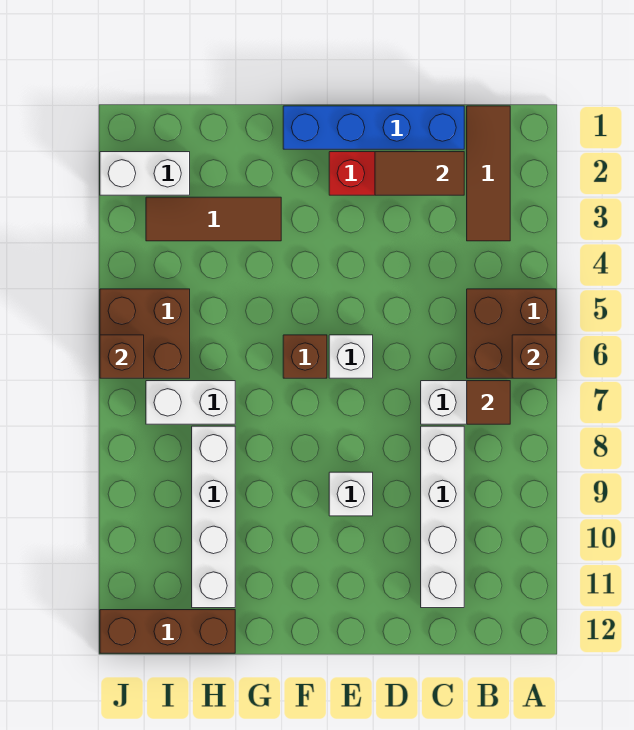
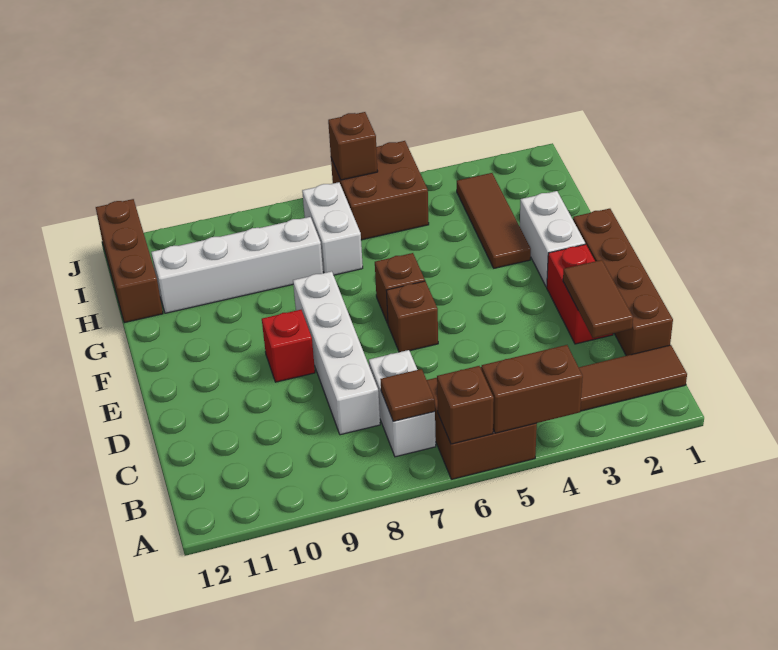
none -> brown 1x2 brick [481,345,583,433]
blue 1x4 brick [283,106,464,149] -> brown 1x4 brick [573,209,673,356]
white 1x4 brick [421,426,464,608] -> white 1x4 brick turned to [293,271,380,435]
white 1x1 brick [329,335,373,378] -> brown 1x1 brick [386,281,438,352]
white 1x1 brick [329,472,373,516] -> red 1x1 brick [262,310,315,382]
white 1x2 brick [100,152,190,195] -> white 1x2 brick moved to [520,191,585,287]

